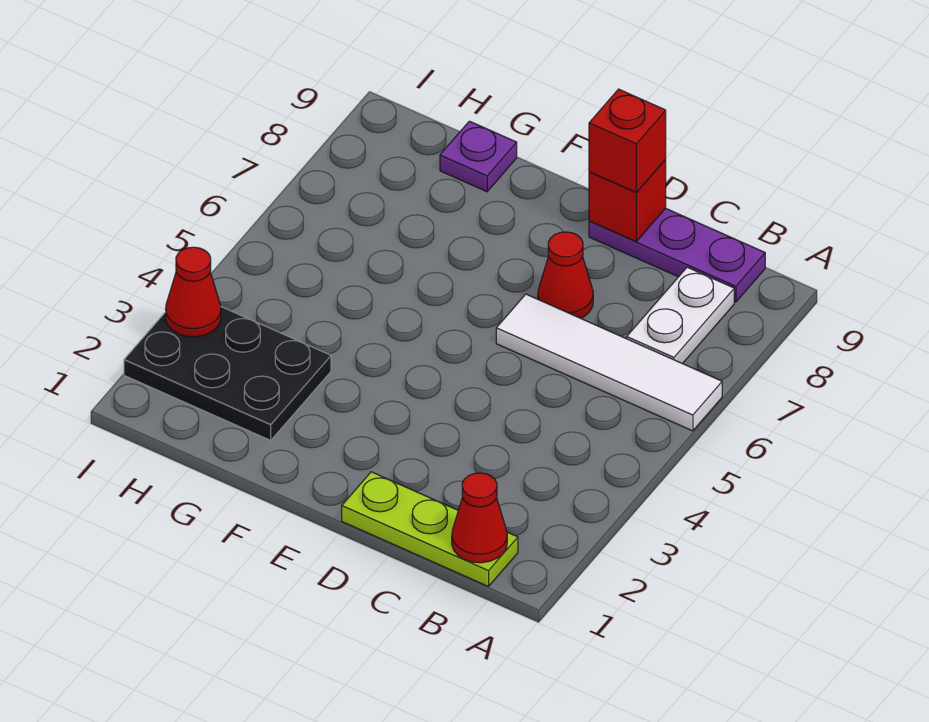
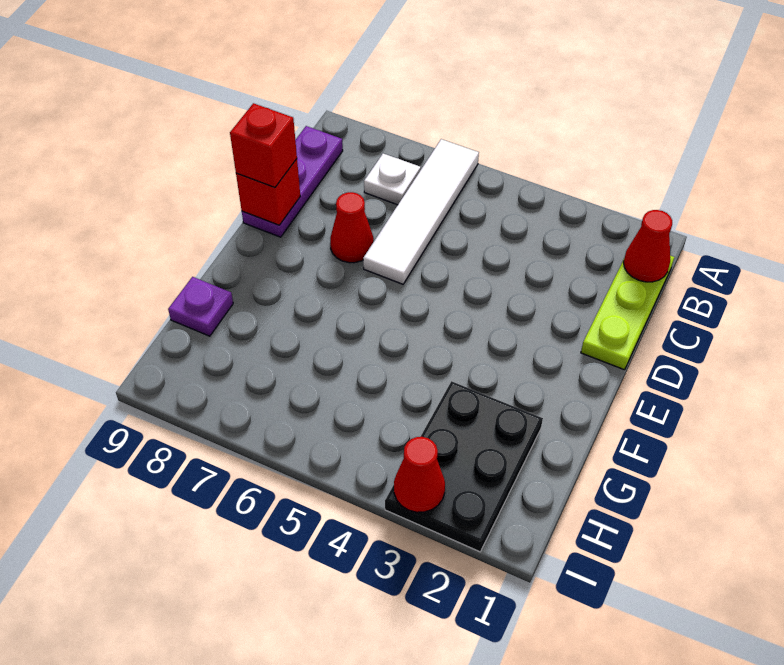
white 1x2 plate [627,267,734,364] -> white 1x1 plate [364,154,421,205]

